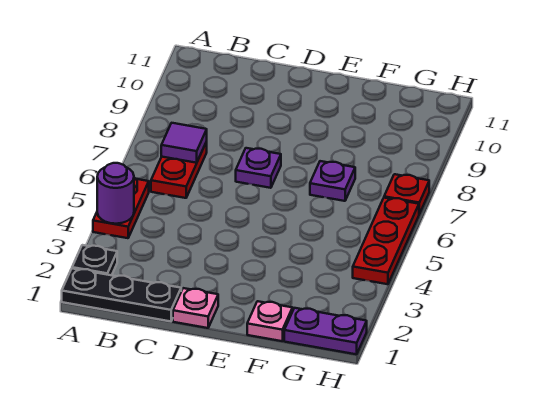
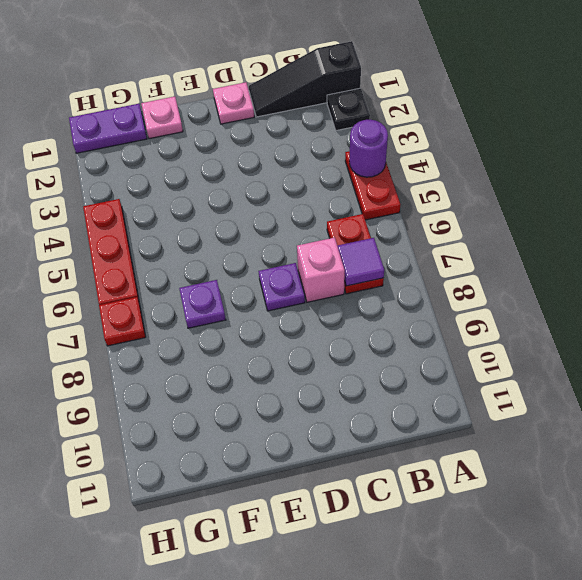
black 1x3 plate [62,268,181,321] -> black 1x3 slope [249,41,361,117]
none -> pink 1x1 brick [297,237,345,302]

